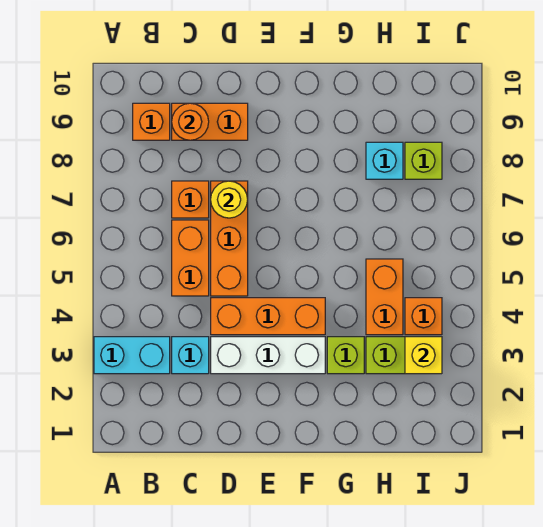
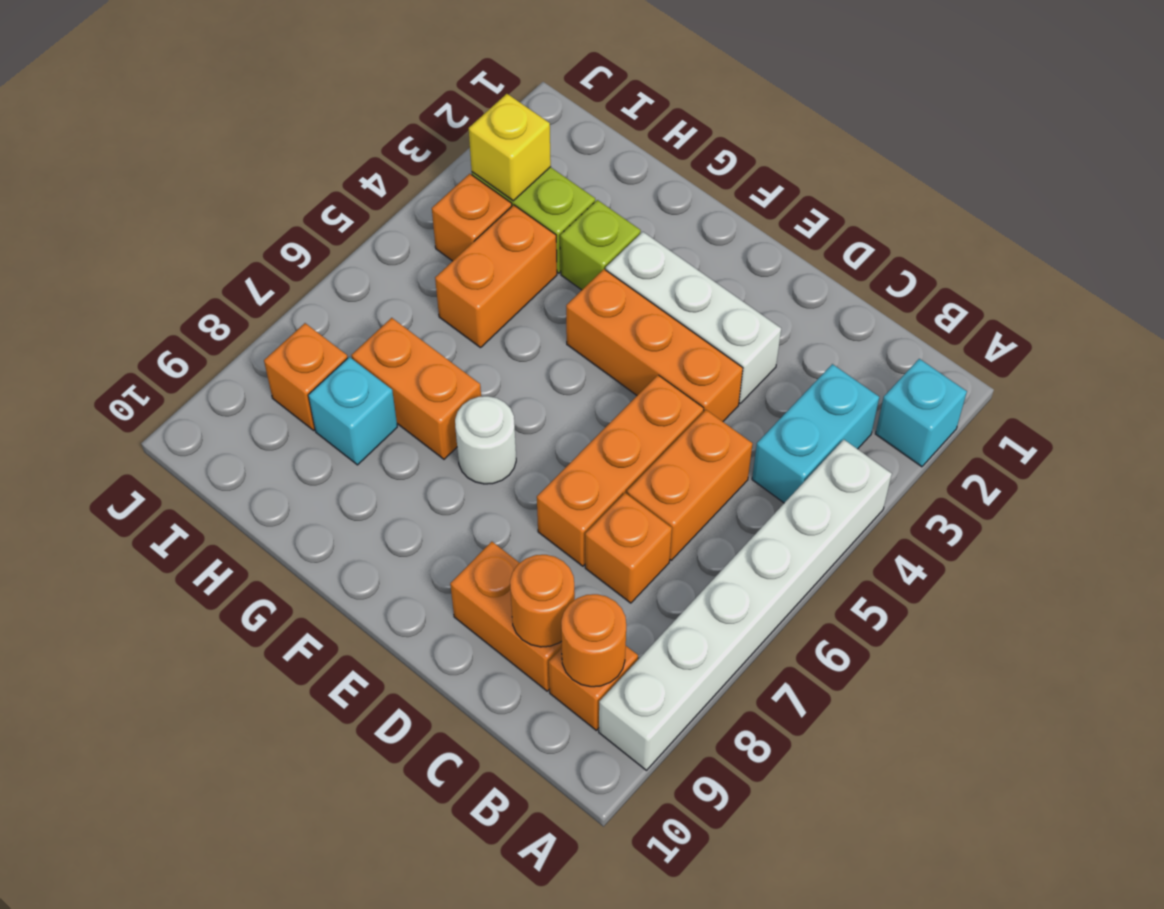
cyan 1x2 brick [94,337,170,374] -> cyan 1x2 brick turned to [752,364,879,503]
none -> white 1x6 brick [599,440,892,770]
none -> orange 1x1 round brick [561,594,626,687]
cyan 1x1 brick [172,337,209,374] -> cyan 1x1 brick moved to [876,359,967,467]
yellow 1x1 round brick [211,181,248,218] -> none
none -> white 1x1 round brick [455,396,516,484]
none -> orange 1x2 brick [351,318,481,459]
lime 1x1 brick [405,142,442,179] -> orange 1x1 brick [264,323,348,430]

